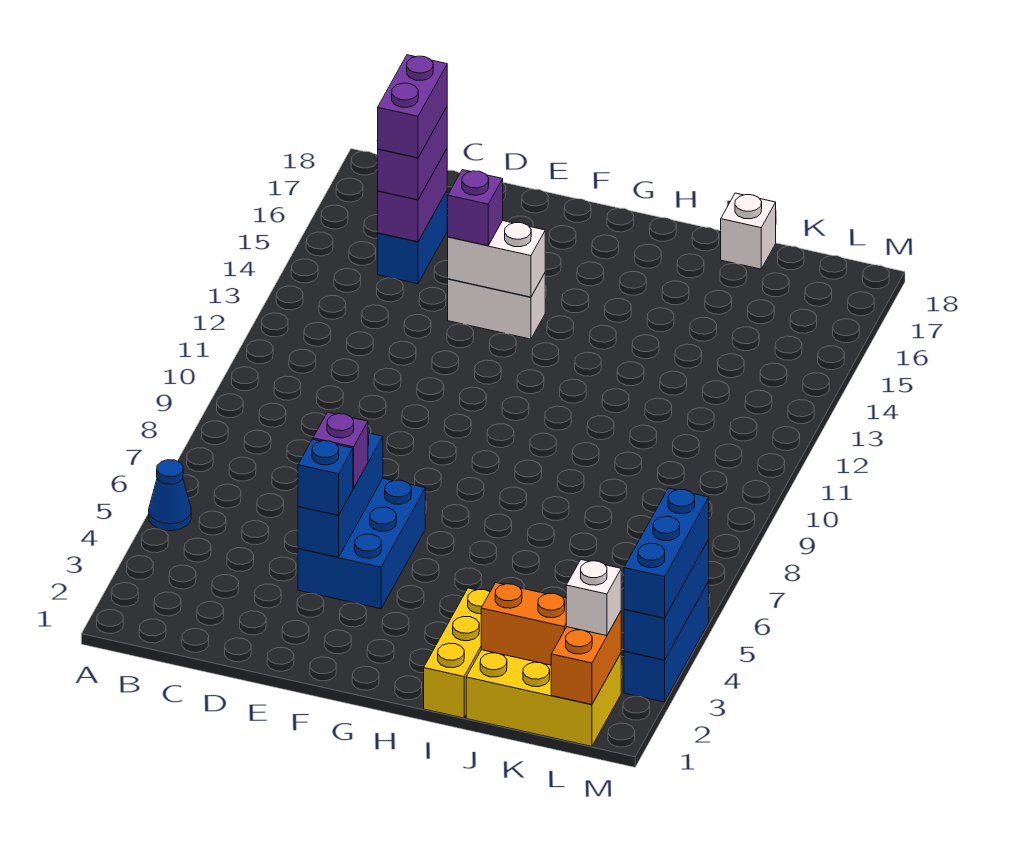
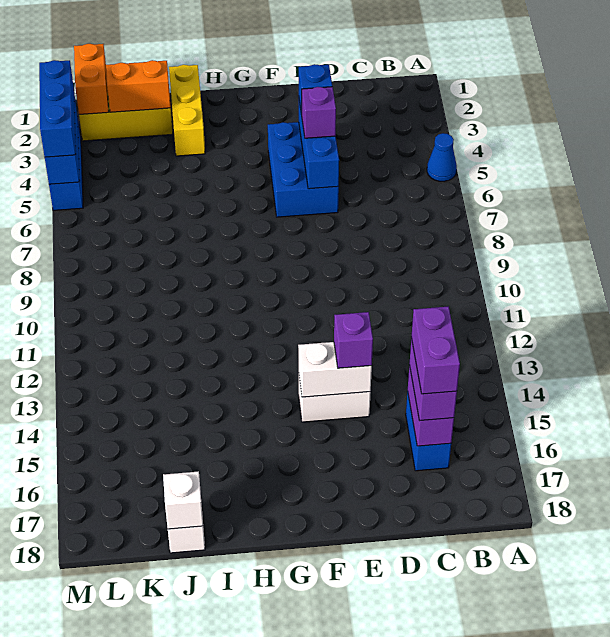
white 1x1 brick [566,560,621,636] -> white 1x1 brick moved to [163,471,203,529]

